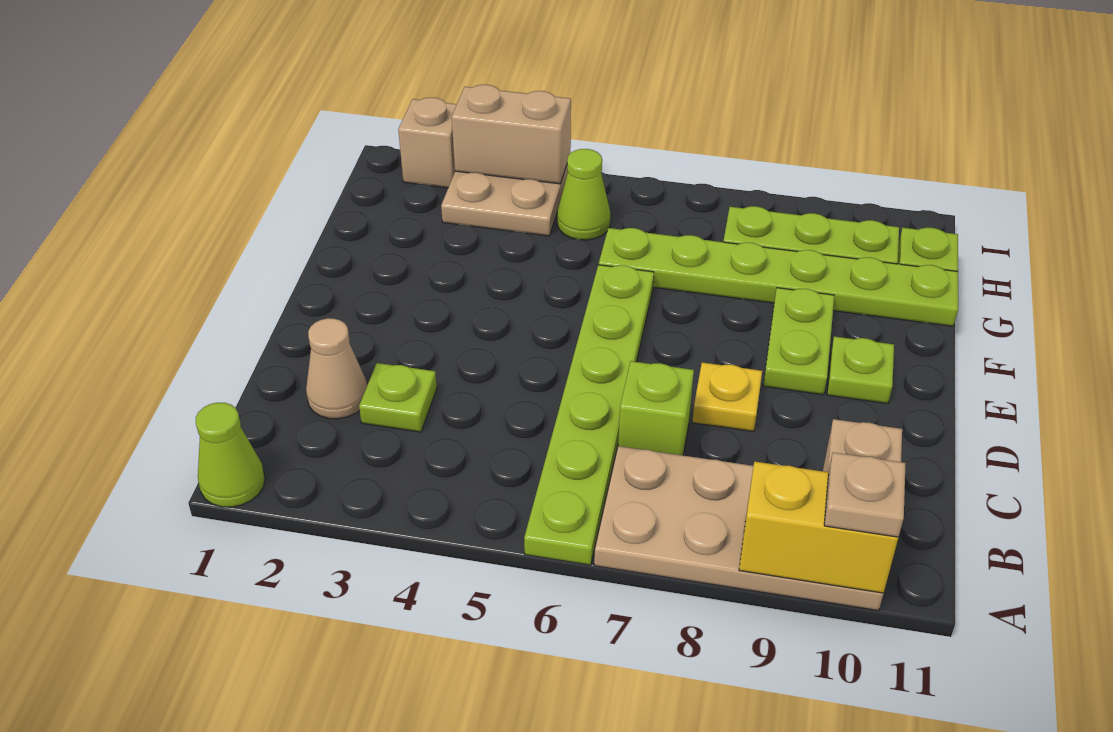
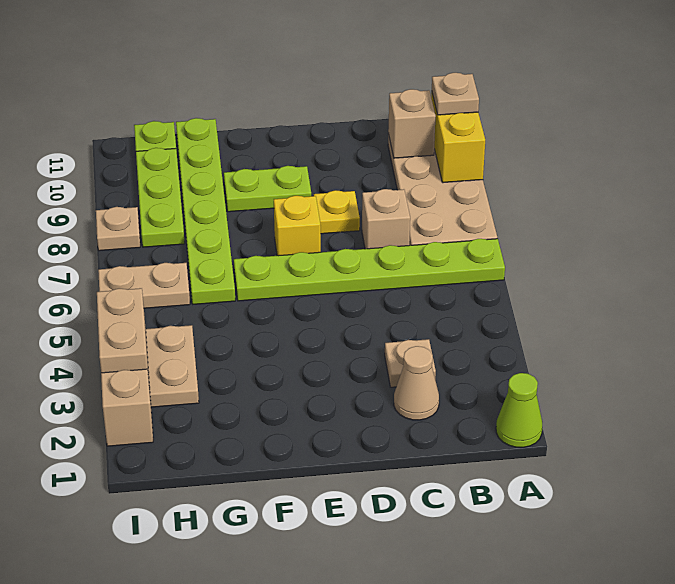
lime 1x1 plate [359,363,437,432] -> tan 1x1 plate [385,339,436,387]
lime 1x1 brick [618,361,694,455] -> tan 1x1 brick [362,189,410,249]
none -> yellow 1x1 brick [274,196,321,256]
lime 1x1 plate [827,336,894,404] -> none
lime 1x1 cone [557,149,610,240] -> none
none -> tan 1x2 plate [98,263,190,308]
none -> tan 1x1 plate [96,207,140,251]

